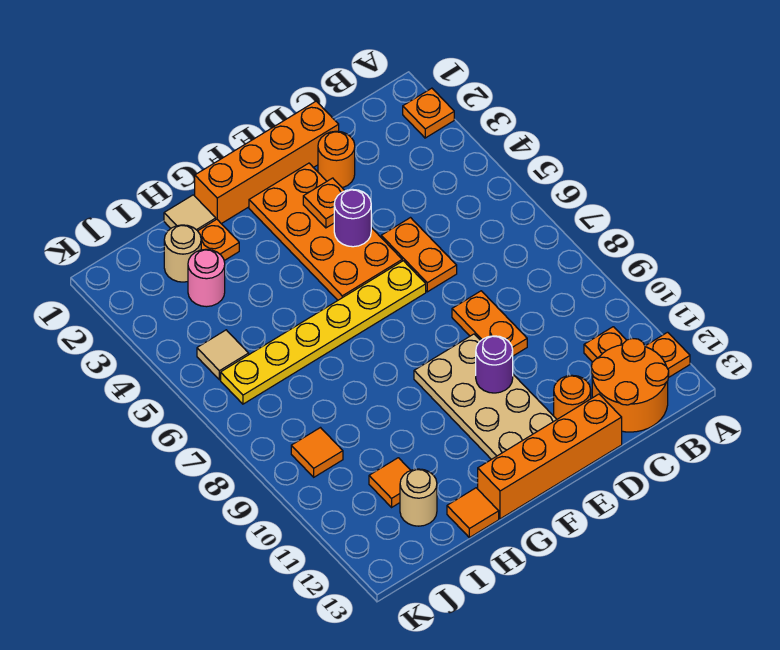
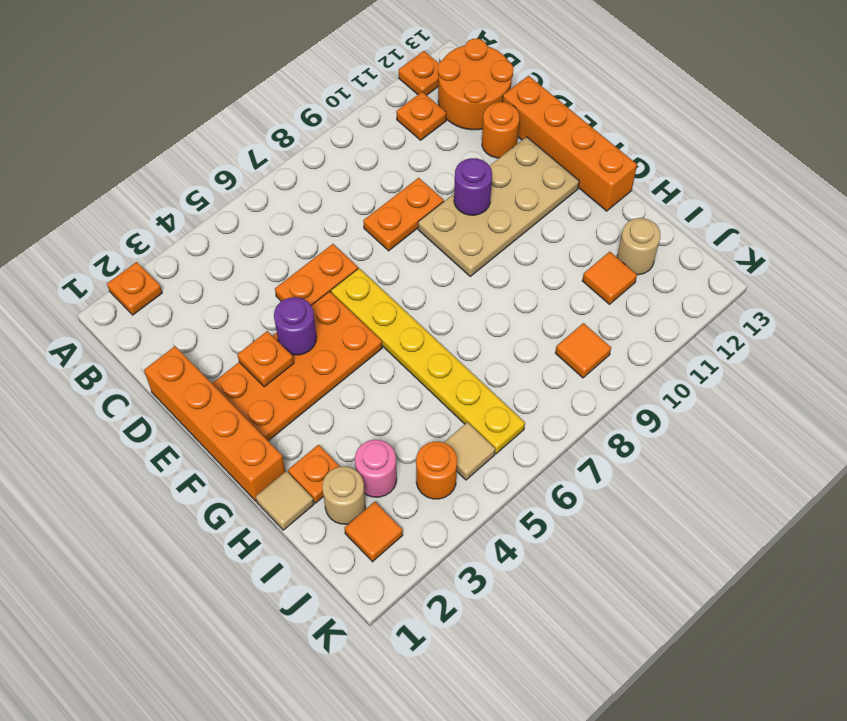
orange 1x1 round brick [318,131,355,188] -> orange 1x1 round brick moved to [416,442,457,499]
orange 1x1 tile [447,488,499,538] -> orange 1x1 tile moved to [344,502,403,562]

